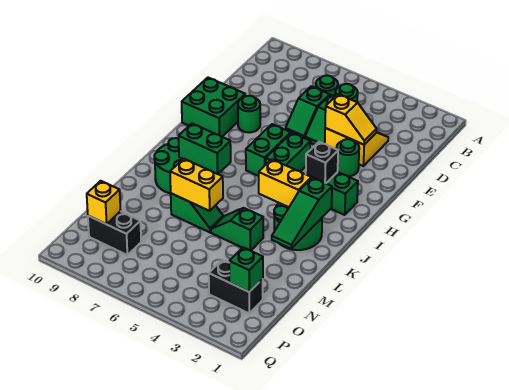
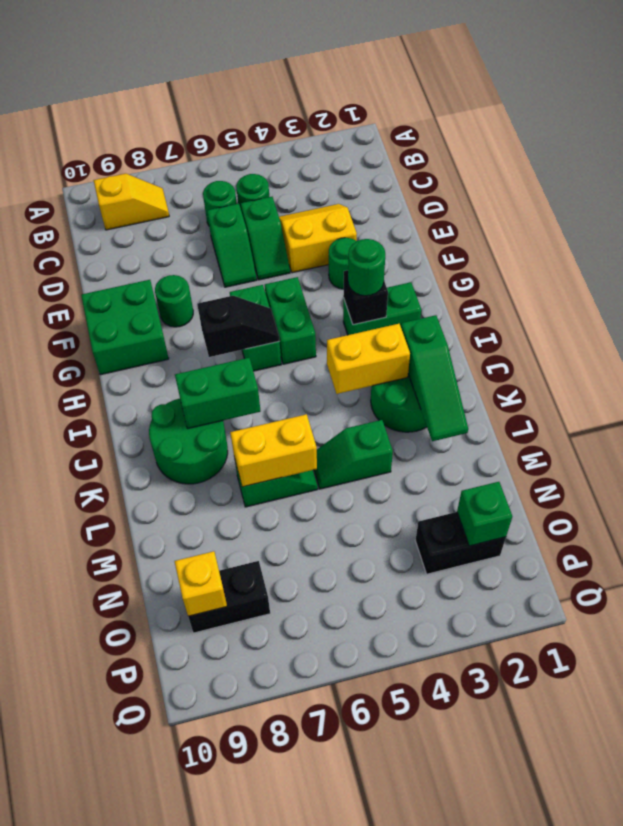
yellow 1x2 slope [325,94,377,145] -> yellow 1x2 slope moved to [94,174,169,230]
none -> green 1x1 round brick [348,239,385,296]
none -> black 1x2 slope [197,296,280,357]

